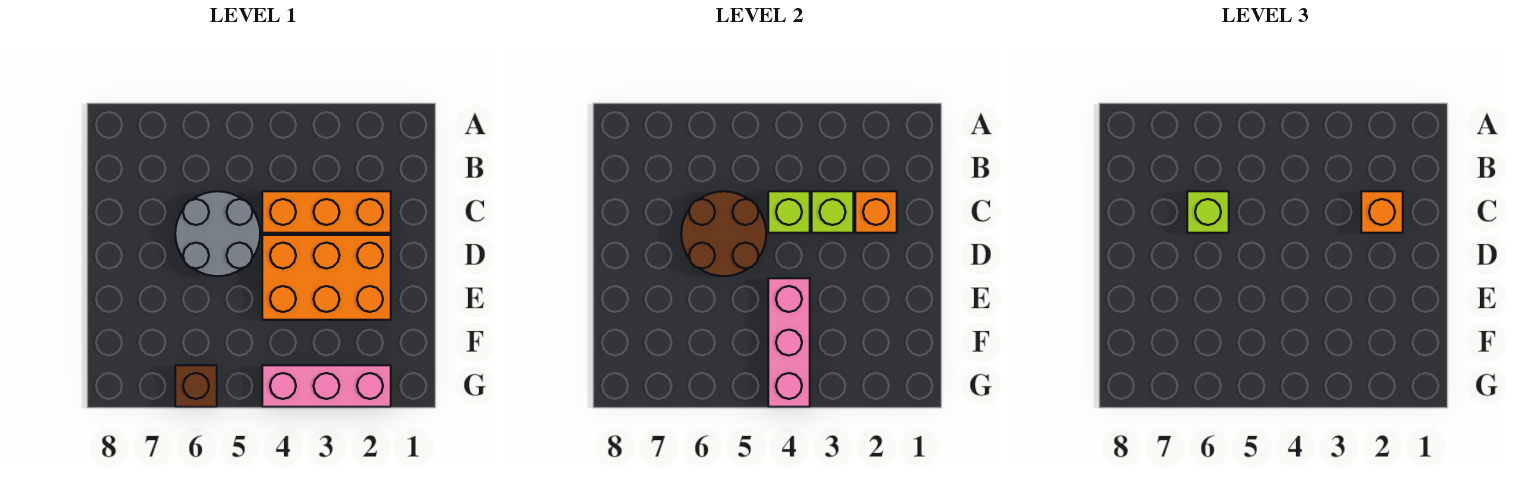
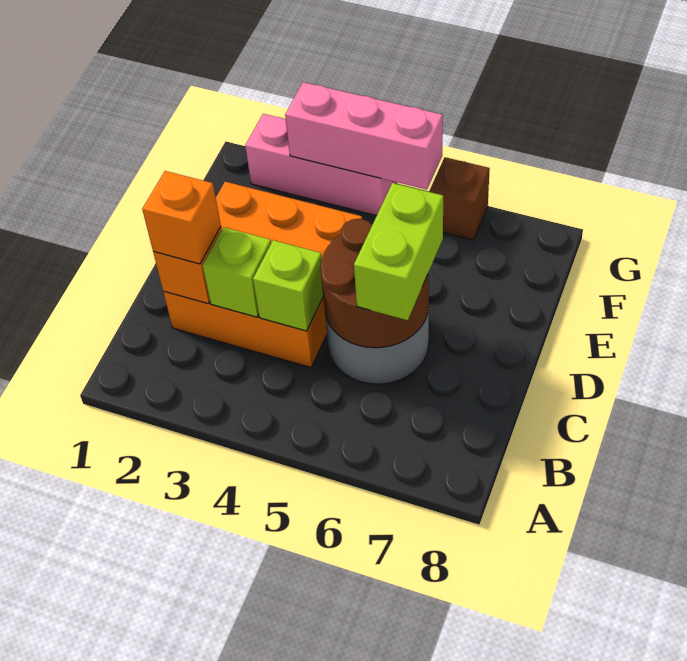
lime 1x1 brick [1187,191,1229,233] -> lime 1x2 brick [354,183,443,320]
pink 1x3 brick [768,278,810,407] -> pink 1x3 brick turned to [285,82,443,190]

